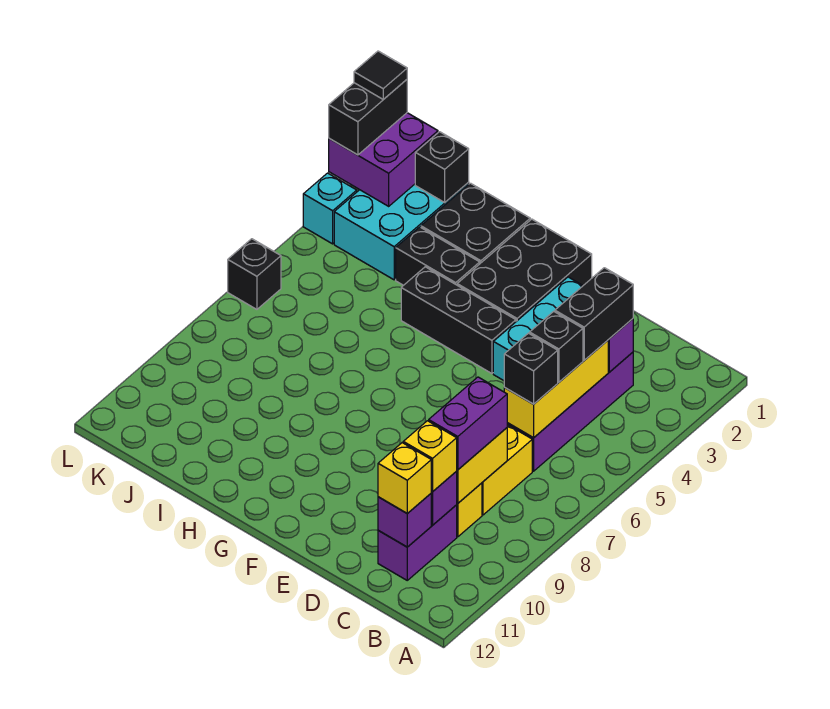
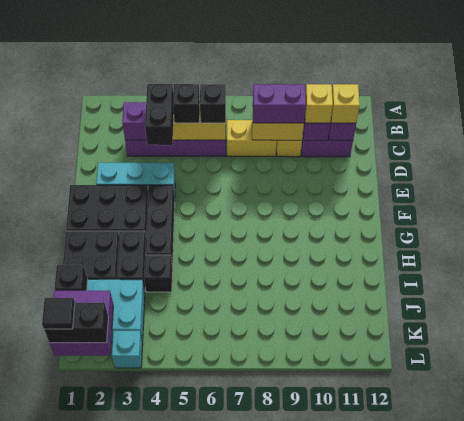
black 1x2 brick [555,268,633,360] -> black 1x2 brick turned to [145,84,174,145]
black 1x1 brick [228,239,281,309] -> black 1x1 brick moved to [144,255,172,292]

